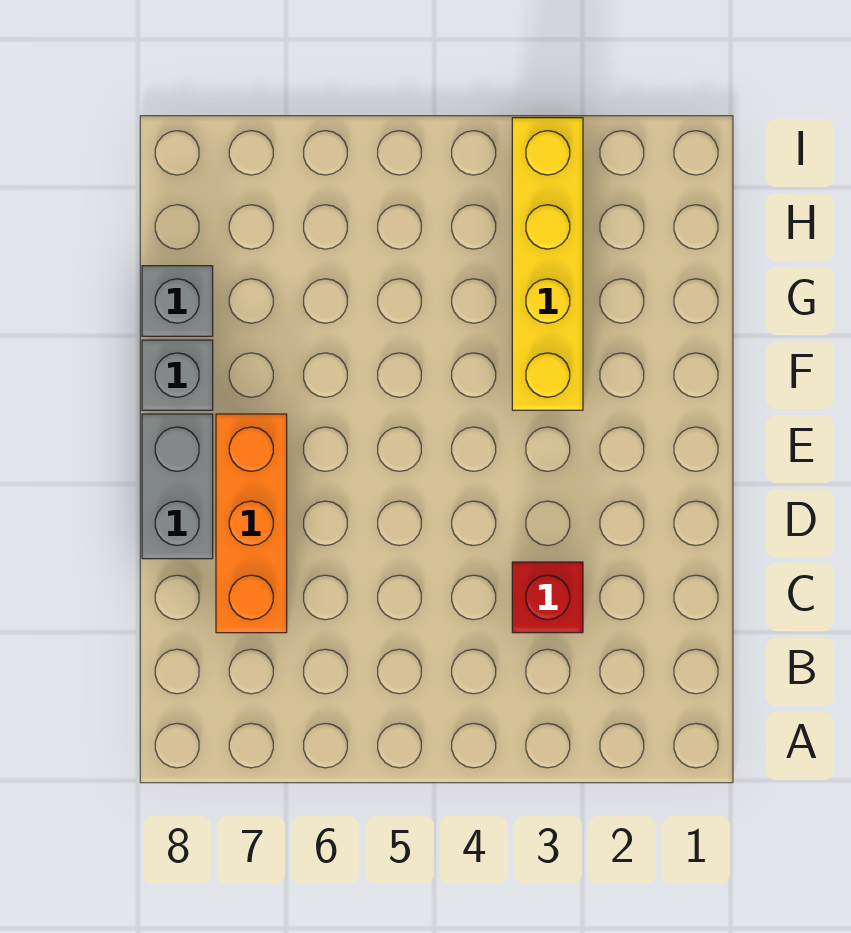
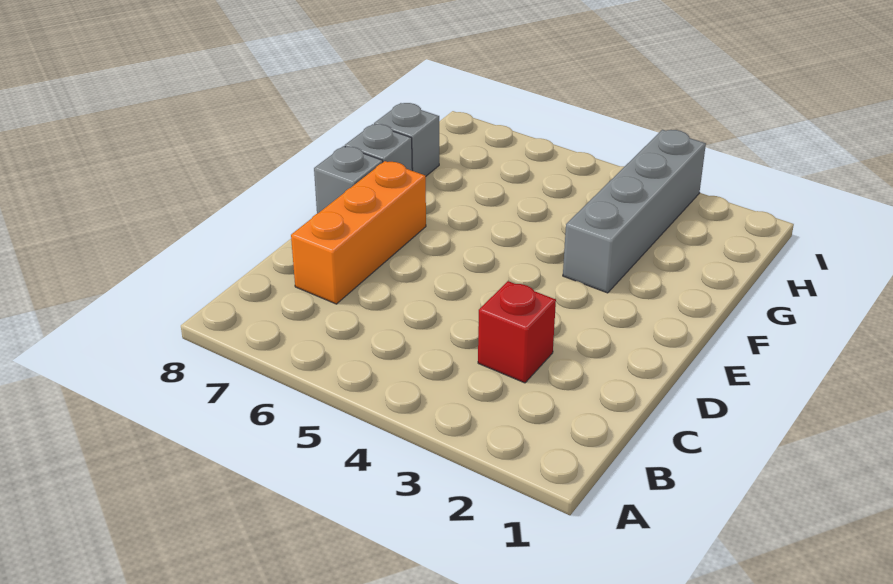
grey 1x2 brick [142,414,213,559] -> grey 1x1 brick [314,146,383,214]
yellow 1x4 brick [512,118,583,410] -> grey 1x4 brick [563,130,706,293]

